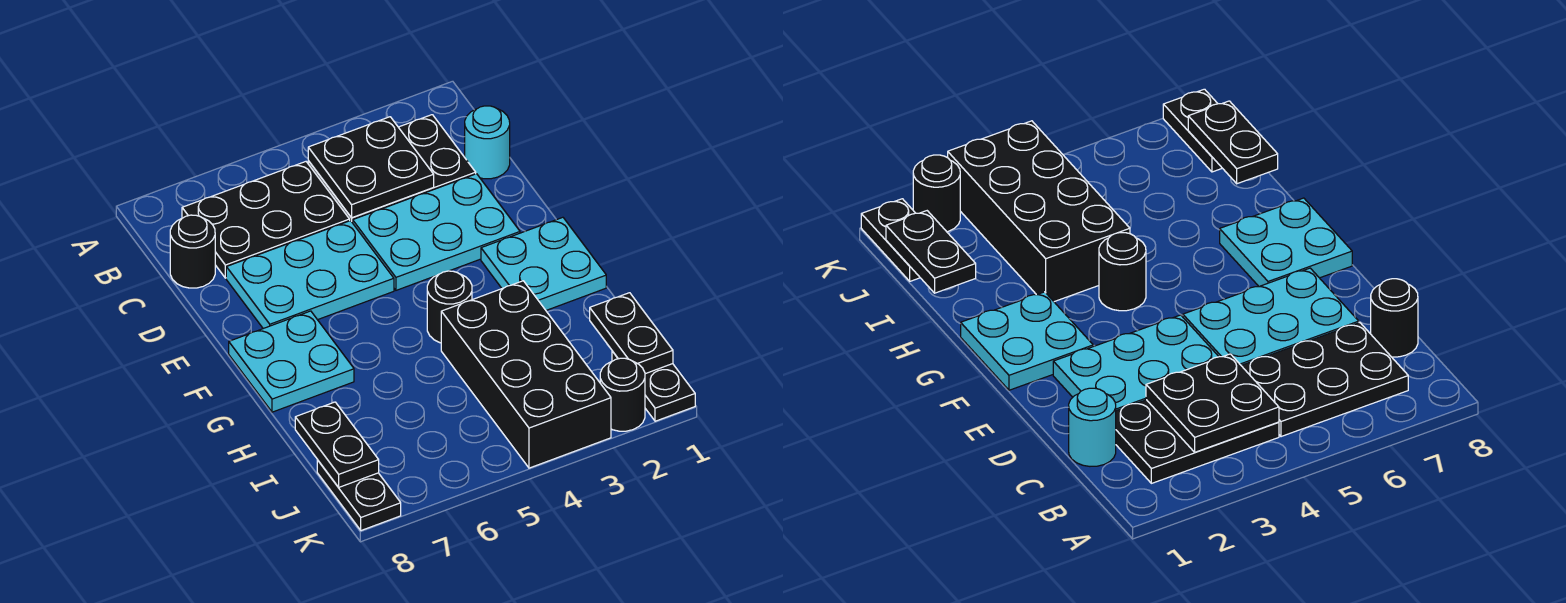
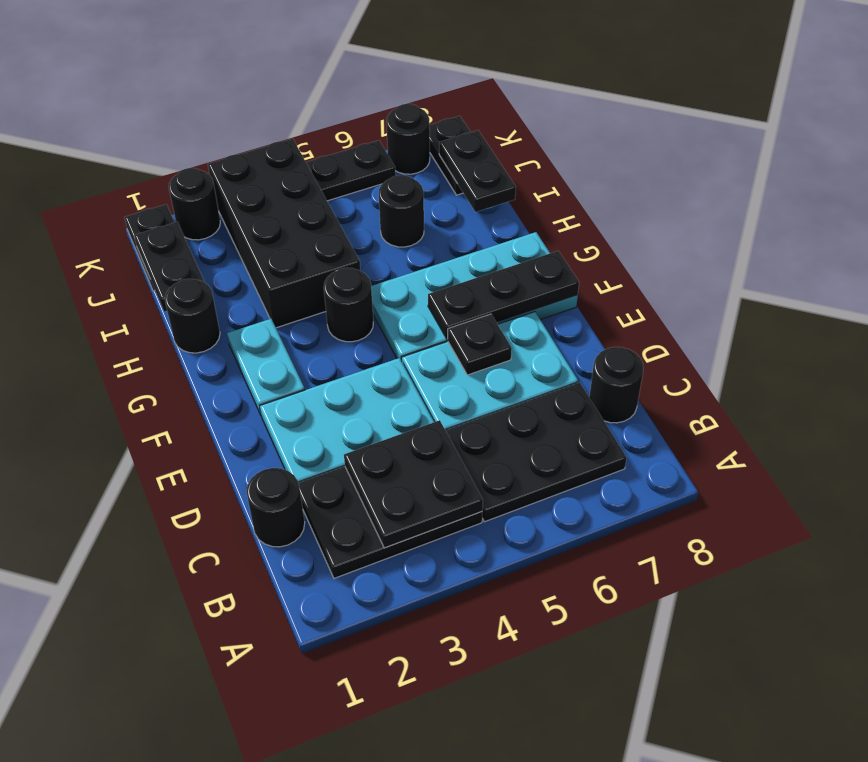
cyan 1x1 round brick [465,106,510,179] -> black 1x1 round brick [246,468,305,547]
none -> black 1x1 plate [448,314,512,375]
cyan 2x2 plate [481,217,606,310] -> cyan 1x2 plate [227,319,305,415]
none -> black 1x3 plate [428,251,579,339]
cyan 2x2 plate [229,311,354,412] -> cyan 2x4 plate [371,232,578,361]
none -> black 1x1 round brick [165,279,220,353]
none -> black 1x1 round brick [379,175,424,247]
none -> black 1x2 plate [306,140,396,201]
none -> black 1x1 round brick [386,104,430,174]

